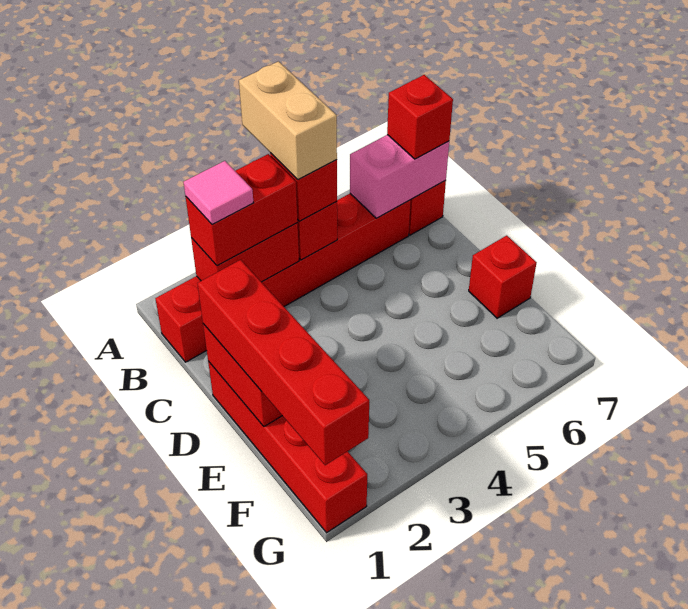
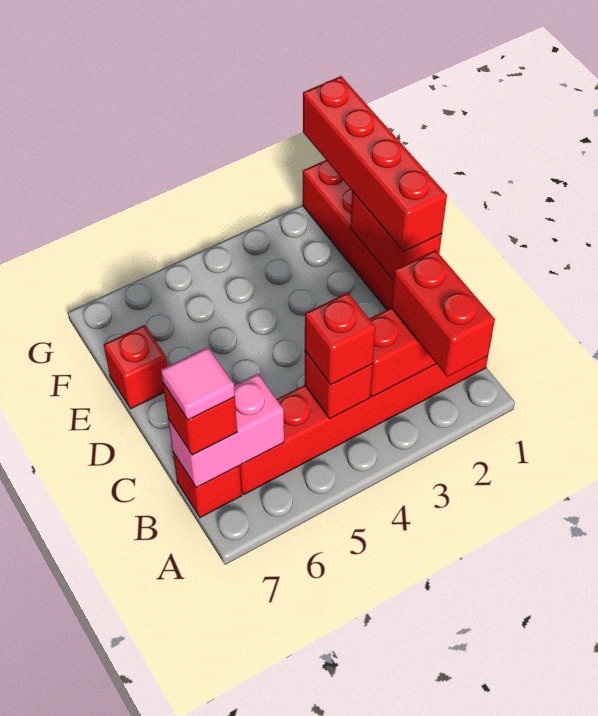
tan 1x2 brick [239,61,337,180] -> none
red 1x2 brick [186,154,298,266] -> red 1x2 brick turned to [391,250,495,377]
pink 1x1 tile [184,161,254,224] -> pink 1x1 tile moved to [161,347,235,420]

